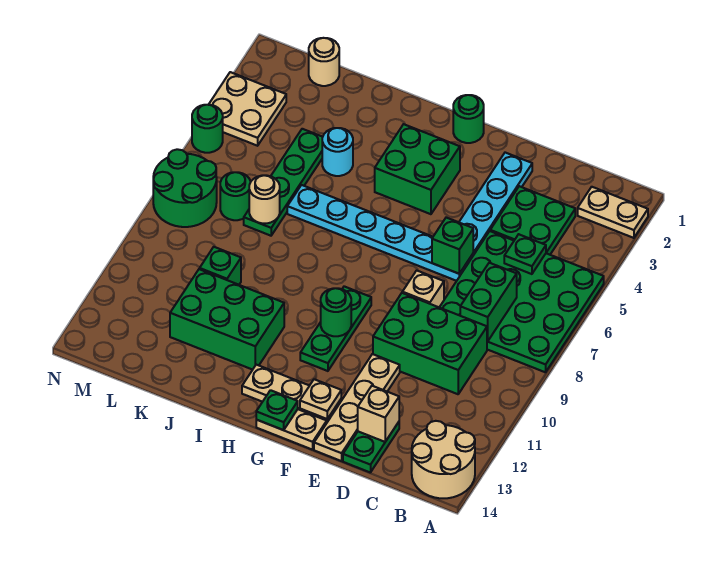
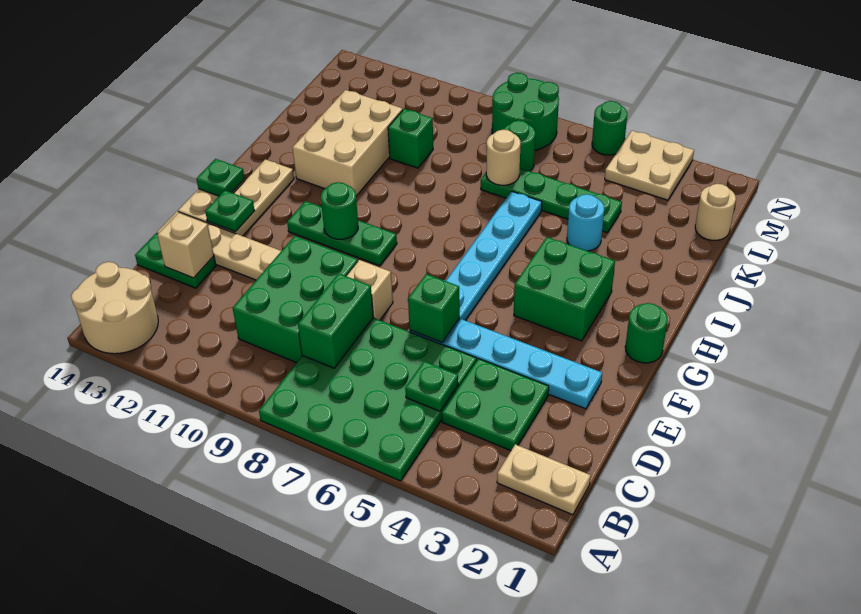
tan 1x2 plate [578,187,648,238] -> tan 1x2 plate turned to [497,444,591,515]
green 1x2 brick [460,263,517,341] -> green 1x2 brick turned to [298,274,373,368]
tan 1x1 plate [300,379,341,419] -> green 1x1 plate [205,190,255,232]
green 2x3 brick [170,269,284,370] -> tan 2x3 brick [292,90,403,196]

